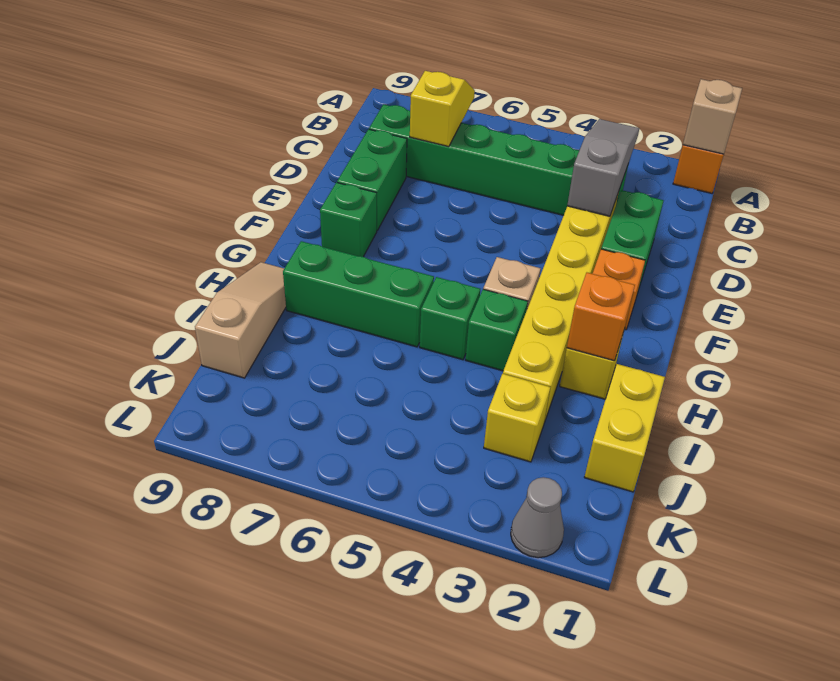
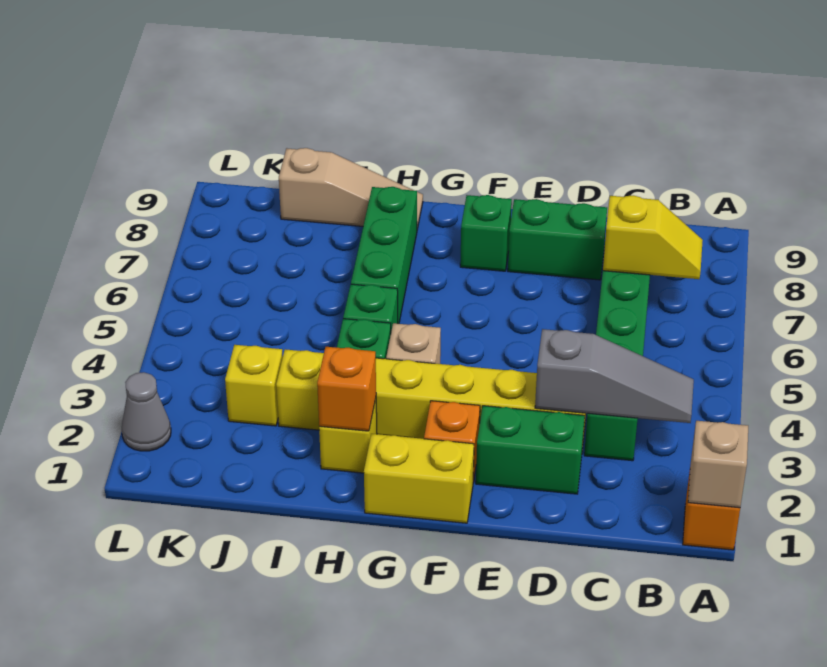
yellow 1x2 brick [584,364,665,492] -> yellow 1x2 brick moved to [364,434,474,523]

